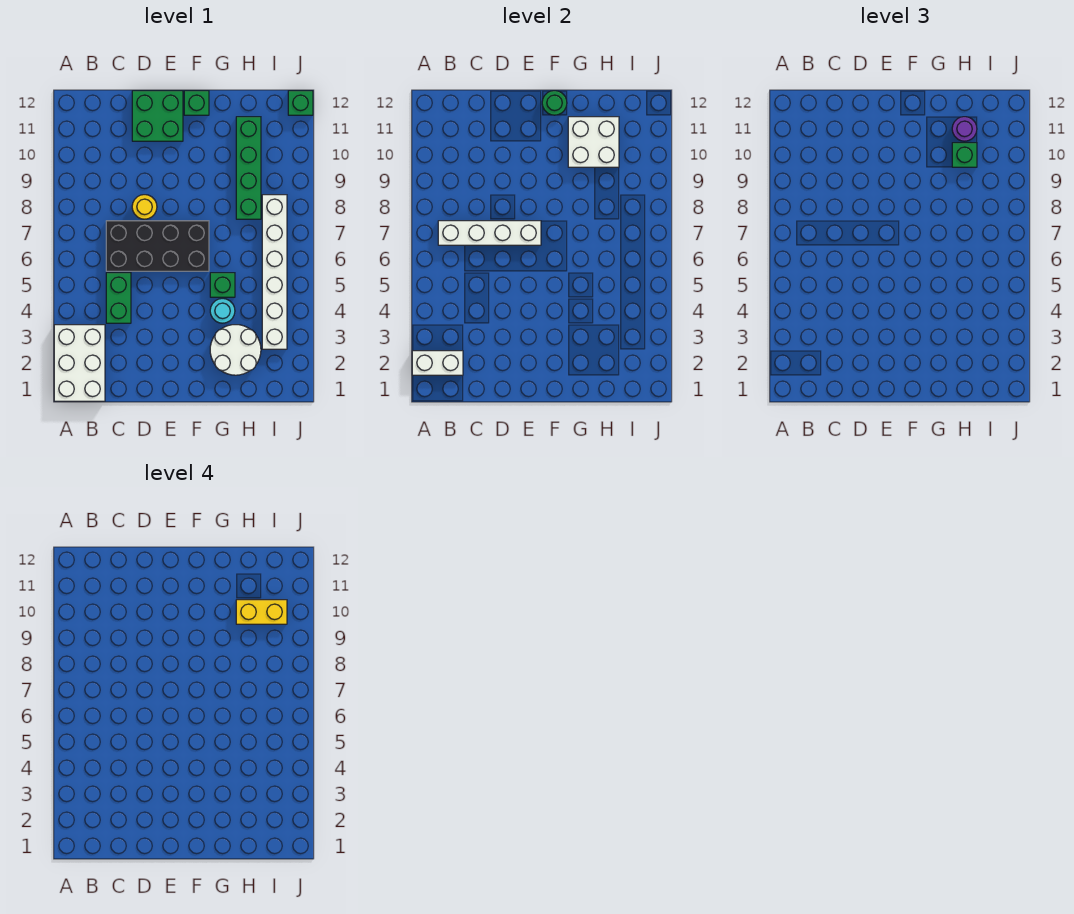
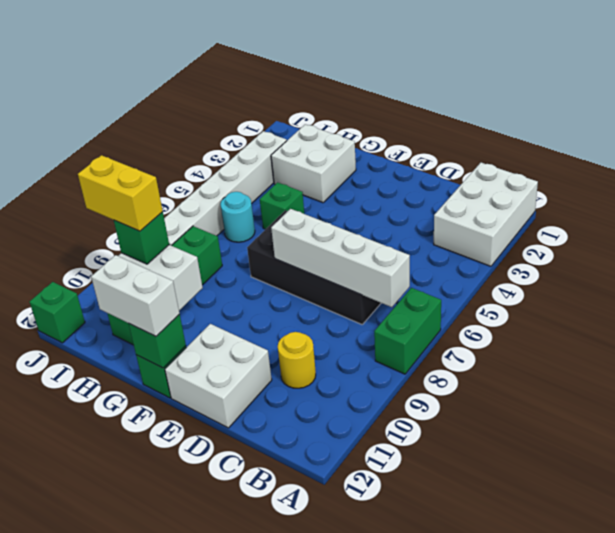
white 1x2 brick [412,351,463,375] -> white 1x2 brick moved to [91,255,180,336]
green 1x2 brick [106,273,131,323] -> green 1x2 brick moved to [374,288,441,374]
yellow 1x1 round brick [132,195,157,219] -> yellow 1x1 round brick moved to [278,332,316,388]
green 2x2 brick [132,91,183,141] -> white 2x2 brick [165,324,272,428]
green 1x1 round brick [542,91,567,115] -> green 1x1 brick [128,315,186,368]
white 2x2 round brick [210,325,261,375] -> white 2x2 brick [271,124,356,203]
cyan 1x1 round brick [210,299,235,323] -> cyan 1x1 round brick moved to [220,192,255,242]
purple 1x1 round brick [952,117,977,141] -> none

